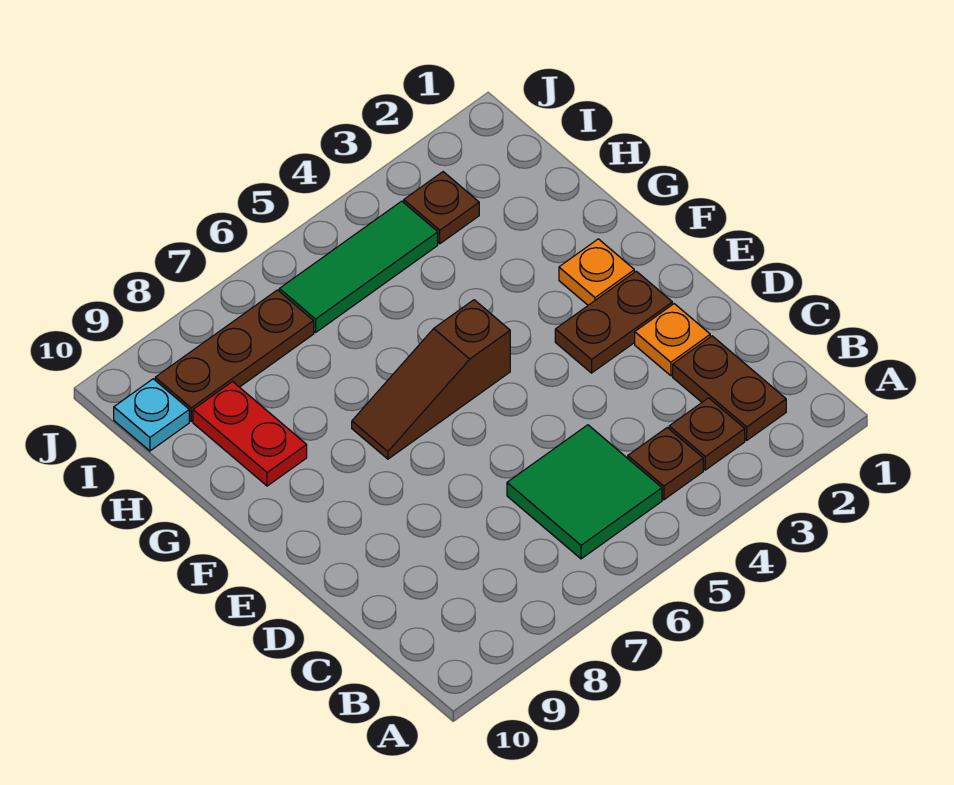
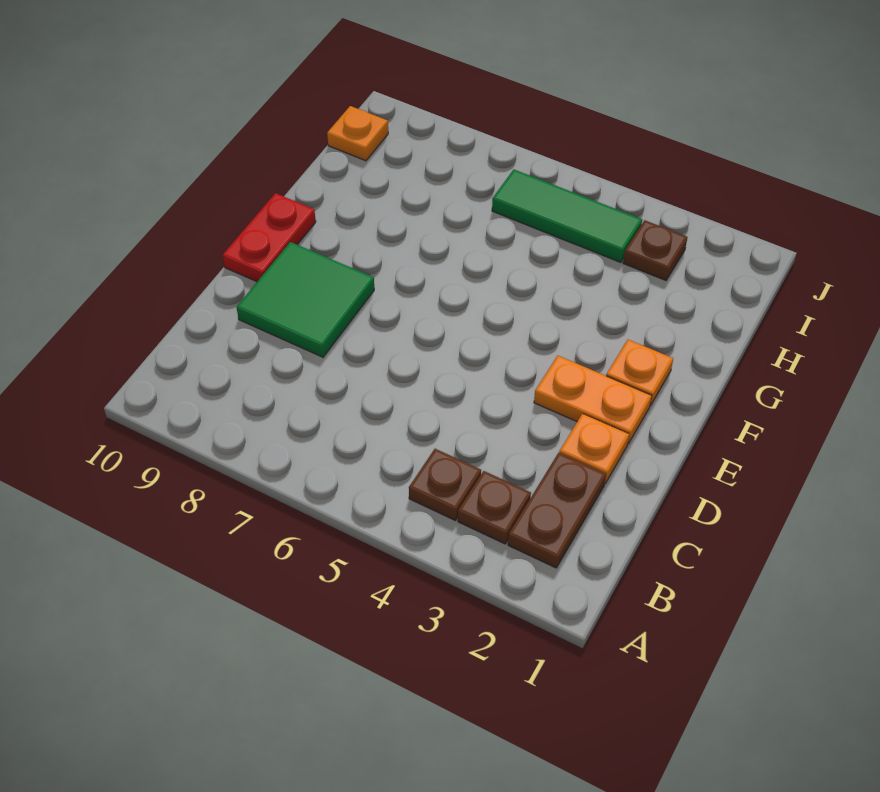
green 2x2 tile [507,425,662,559] -> green 2x2 tile moved to [237,242,374,357]
brown 1x2 plate [555,271,672,373] -> orange 1x2 plate [534,356,652,444]
brown 1x3 slope [352,300,510,459] -> none
red 1x2 plate [193,382,307,486] -> red 1x2 plate moved to [223,193,316,282]
brown 1x3 plate [155,290,314,421] -> none
cyan 1x1 plate [114,379,189,451] -> orange 1x1 plate [327,106,388,161]

